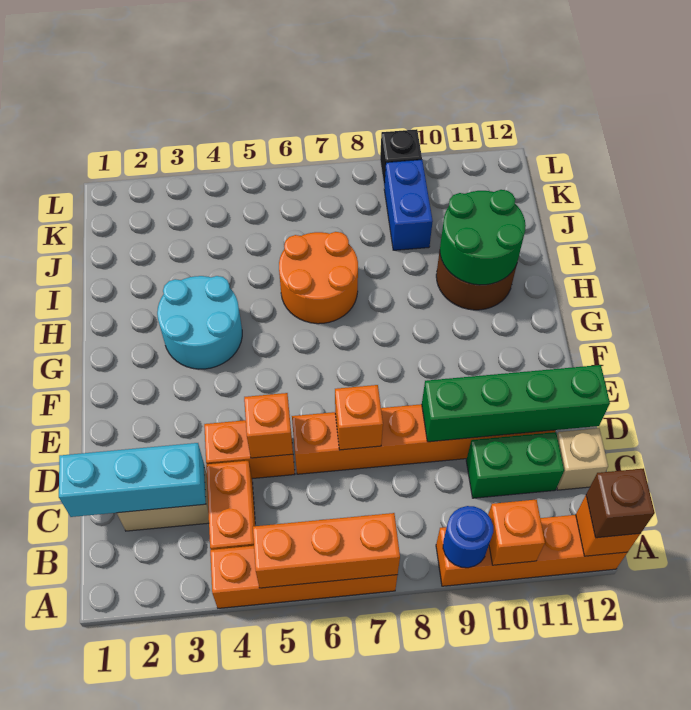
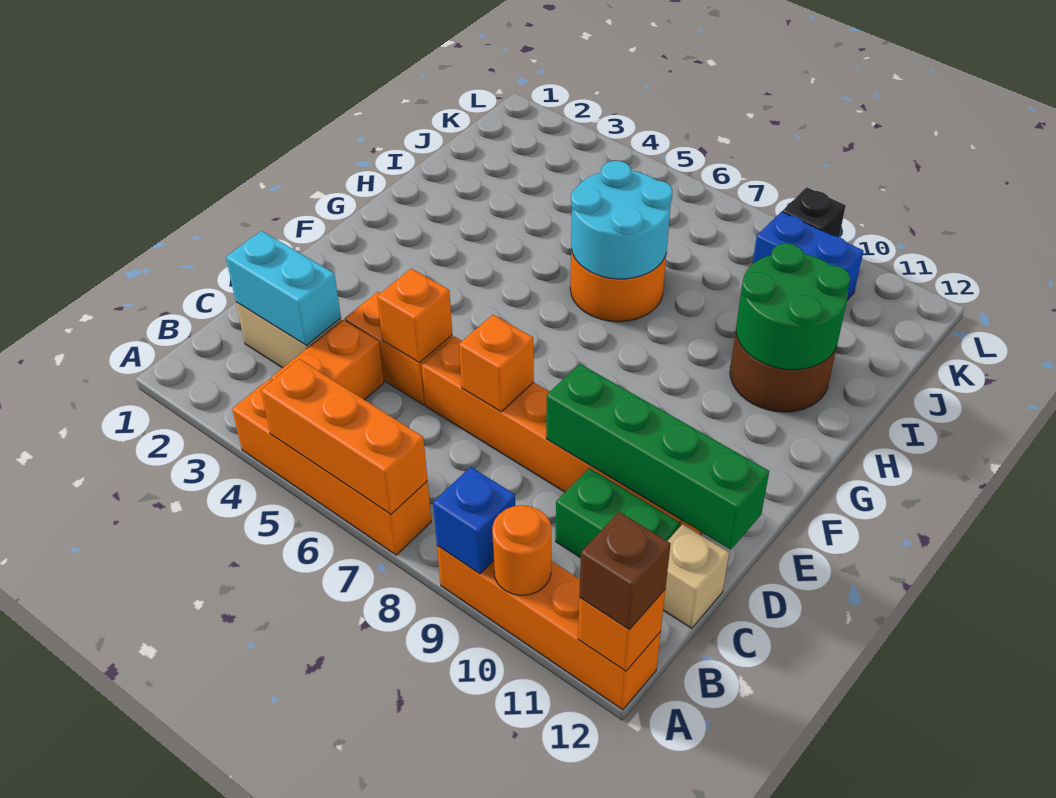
blue 1x1 round brick [443,506,493,568] -> blue 1x1 brick [433,467,515,574]
orange 1x1 brick [488,500,545,565] -> orange 1x1 round brick [492,505,551,595]
cyan 1x3 brick [59,443,206,517] -> cyan 1x2 brick [226,231,341,346]
cyan 2x2 round brick [157,276,242,369] -> cyan 2x2 round brick moved to [571,161,673,279]
blue 1x2 brick [384,160,433,250] -> blue 1x2 brick turned to [753,212,863,300]

